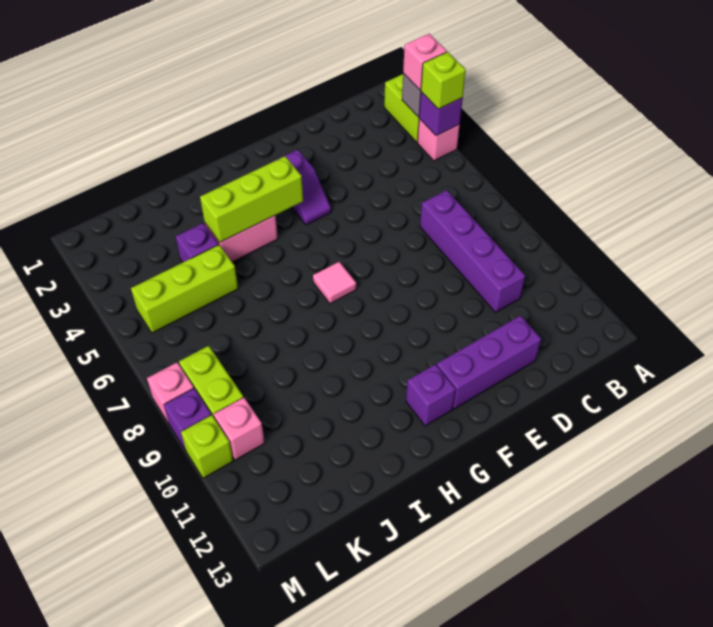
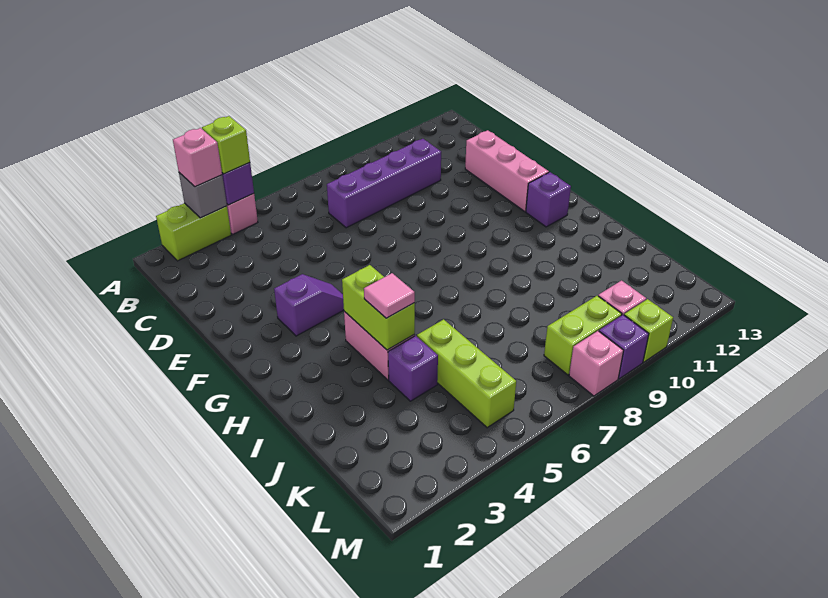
purple 1x3 brick [437,316,541,409] -> pink 1x3 brick [465,130,549,211]
lime 1x3 brick [200,156,303,242] -> lime 1x2 brick [342,265,415,350]
pink 1x1 tile [313,262,356,304] -> pink 1x1 tile moved to [364,273,415,318]

